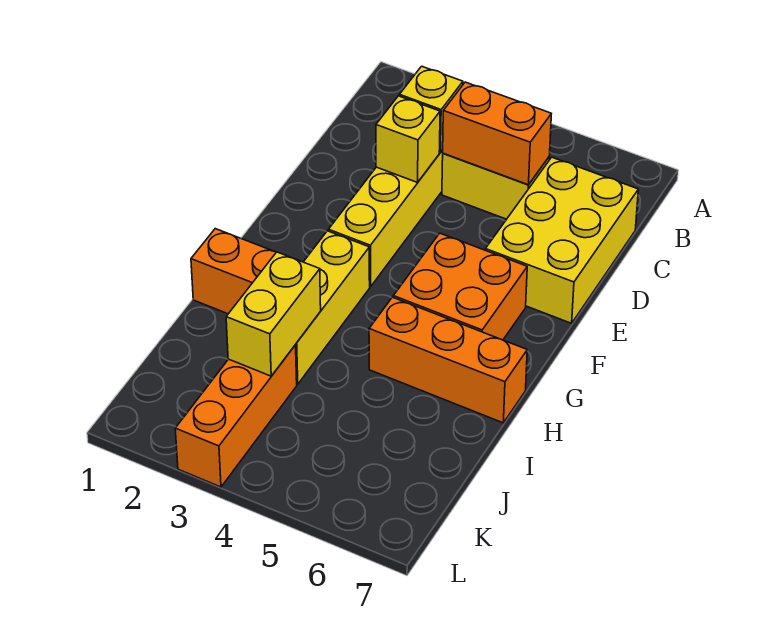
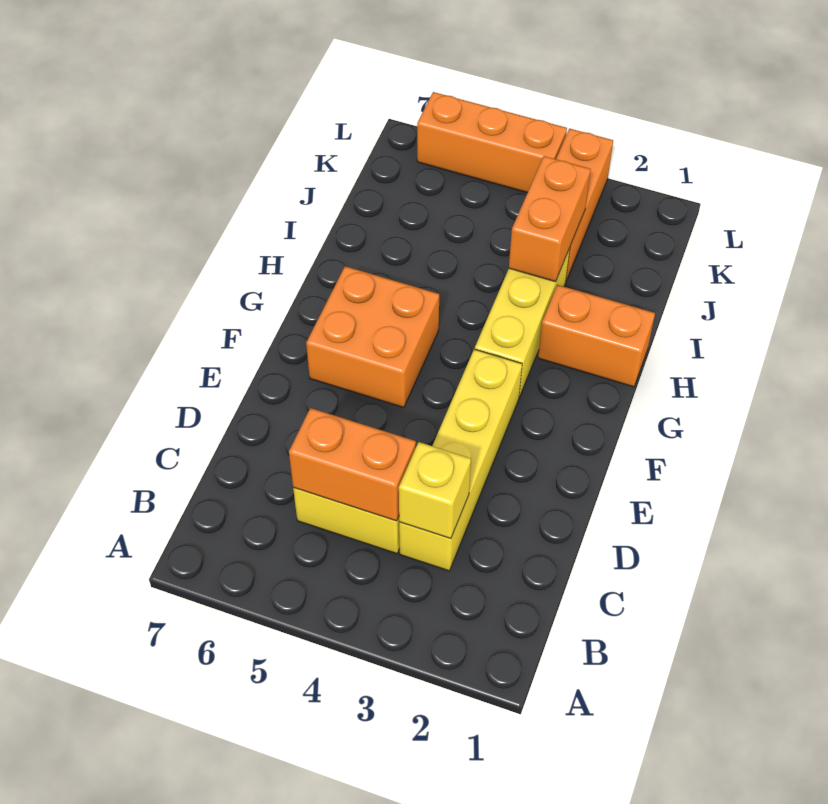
yellow 2x3 brick [485,157,638,323] -> none
yellow 1x1 brick [376,96,440,182] -> none
orange 1x3 brick [369,297,527,423] -> orange 1x3 brick moved to [417,92,567,193]
yellow 1x2 brick [226,252,321,376] -> orange 1x2 brick [509,156,591,282]

